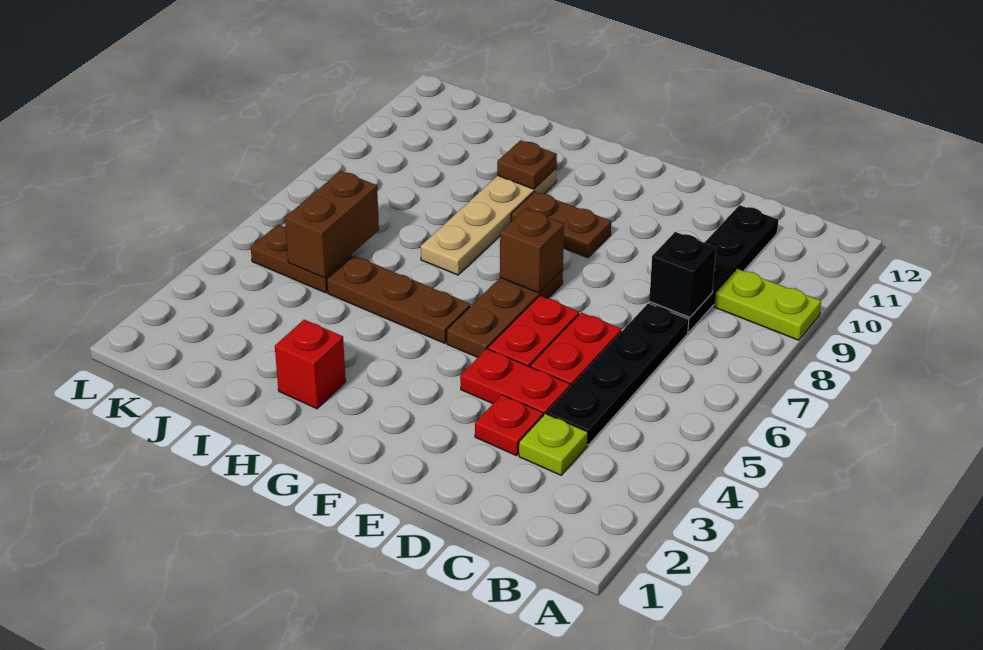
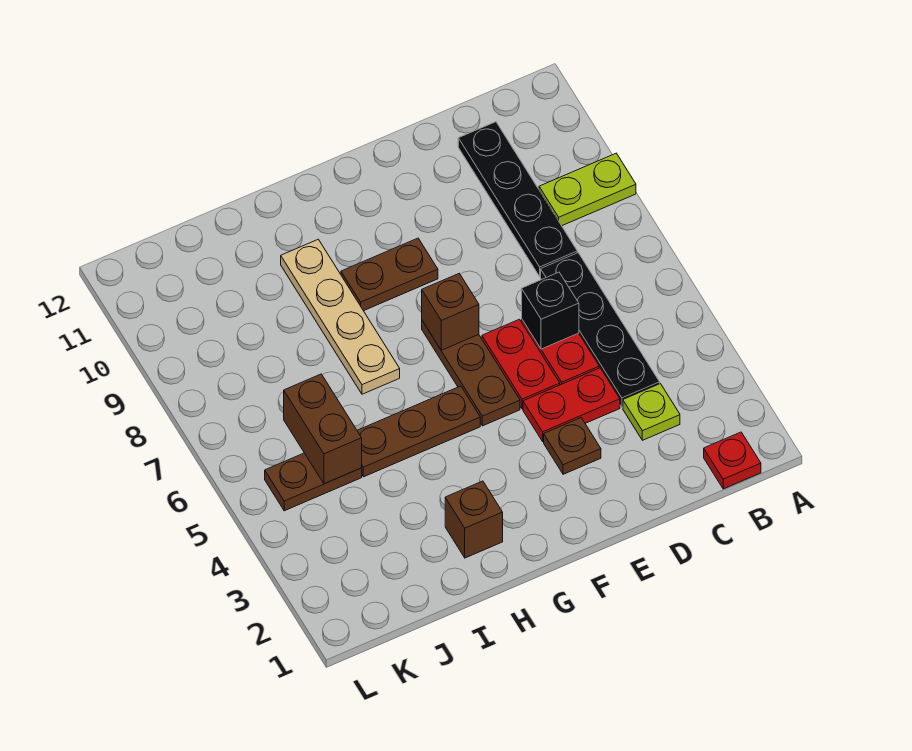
black 1x1 brick [649,232,716,317] -> black 1x1 brick moved to [522,272,579,349]
red 1x1 plate [475,395,543,456] -> red 1x1 plate moved to [704,432,761,489]
red 1x1 brick [275,320,346,409] -> brown 1x1 brick [445,481,503,558]
brown 1x1 plate [497,140,557,189] -> brown 1x1 plate moved to [544,418,601,474]

